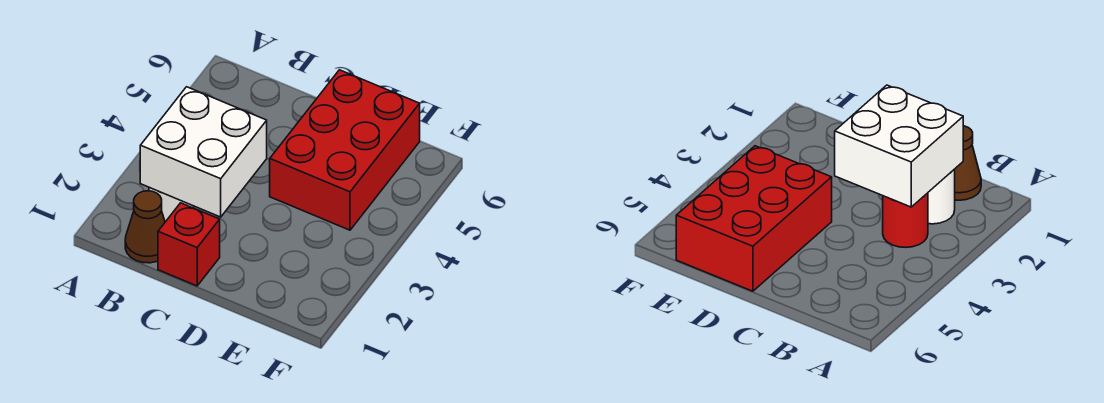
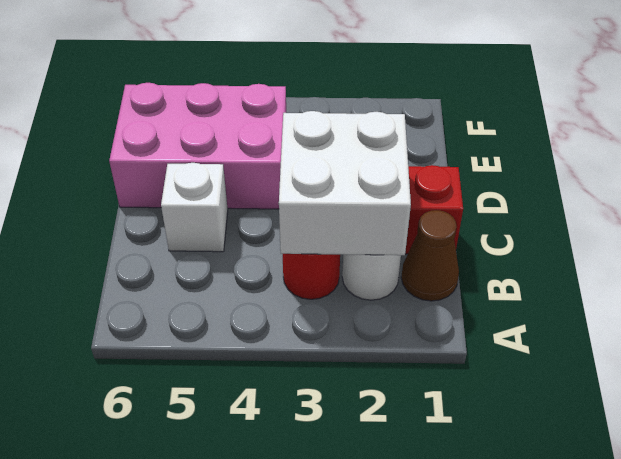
none -> white 1x1 brick [161,163,228,252]
red 2x3 brick [270,70,420,230] -> pink 2x3 brick [109,83,286,209]

